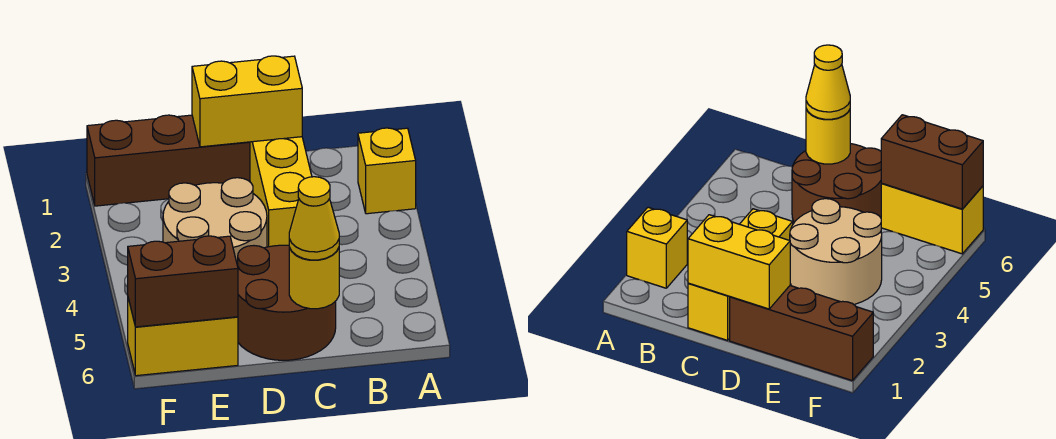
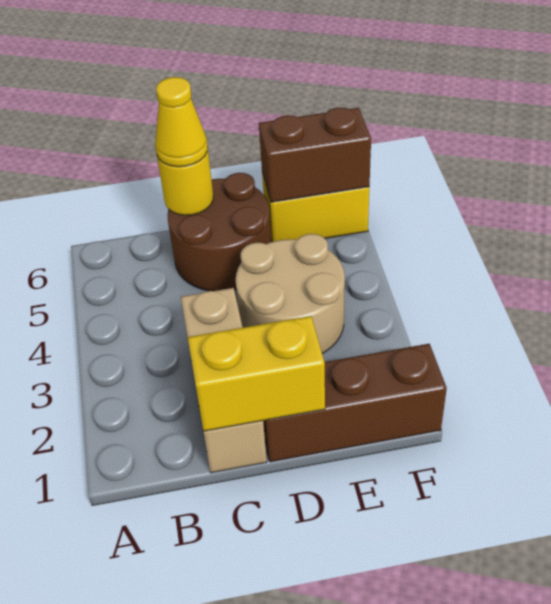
yellow 1x1 brick [358,128,416,214] -> none
yellow 1x3 brick [250,137,312,247] -> tan 1x3 brick [181,288,267,473]

